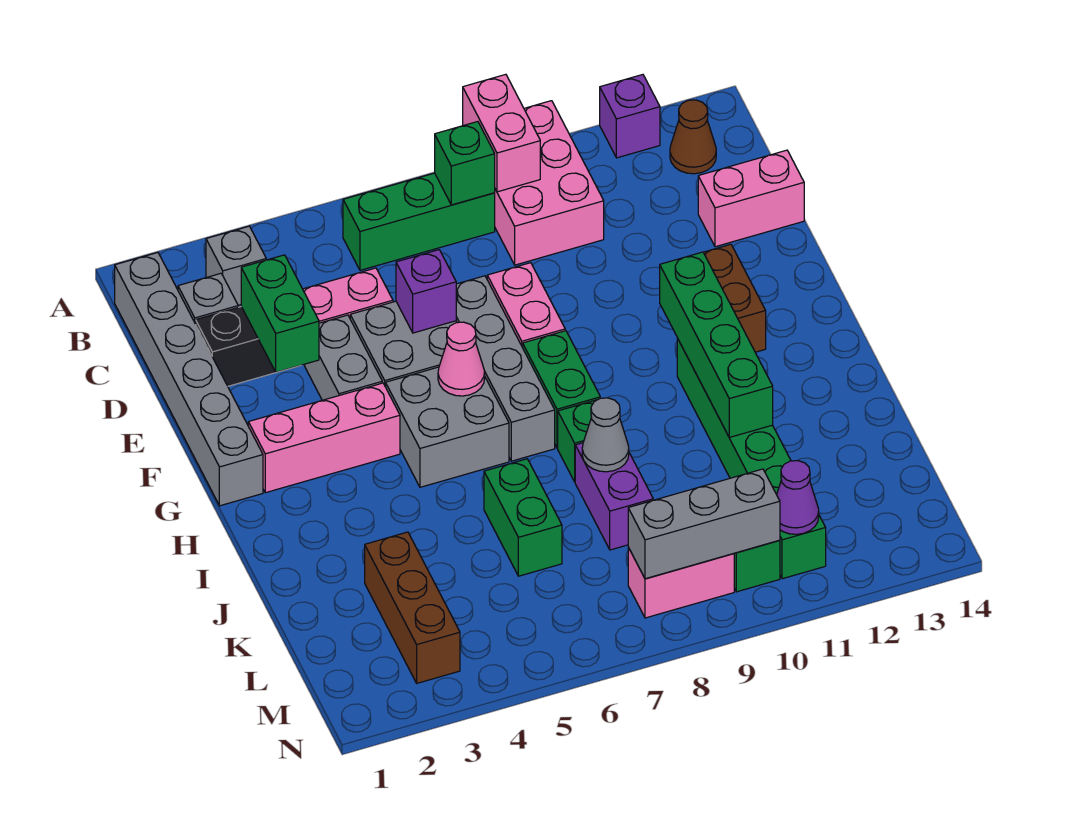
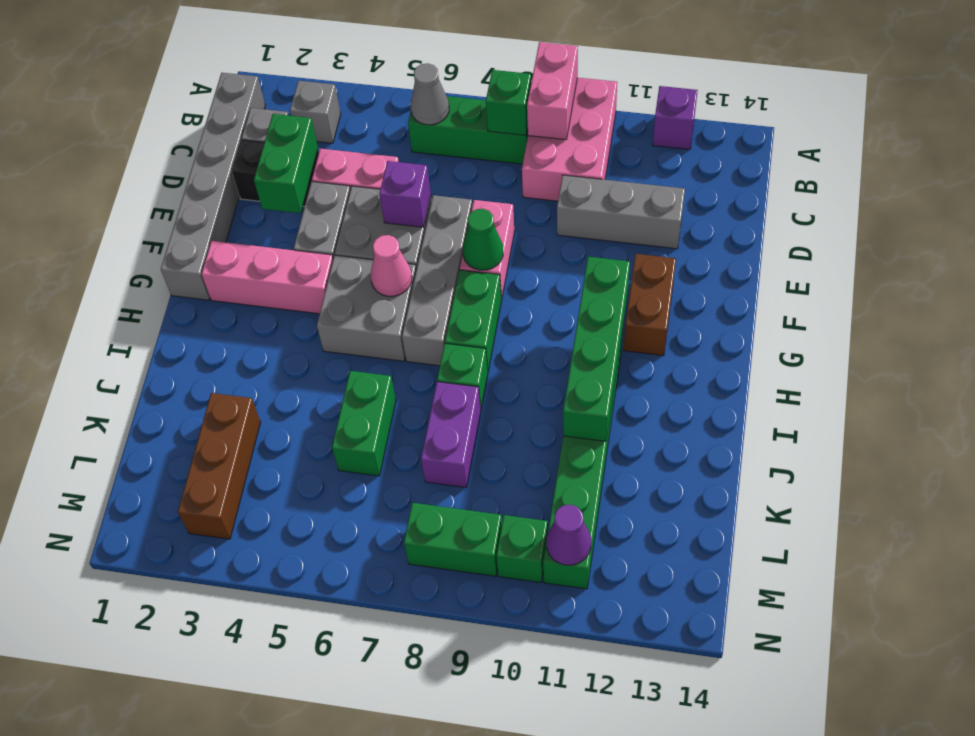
brown 1x1 cone [670,100,716,174] -> none
pink 1x2 brick [698,150,804,247] -> none
none -> green 1x1 cone [463,209,503,270]
grey 1x1 cone [582,398,629,472] -> grey 1x1 cone moved to [411,63,449,125]
pink 1x2 brick [628,548,734,618] -> green 1x2 brick [404,503,502,576]
grey 1x3 brick [628,469,780,579] -> grey 1x3 brick moved to [557,175,685,249]

